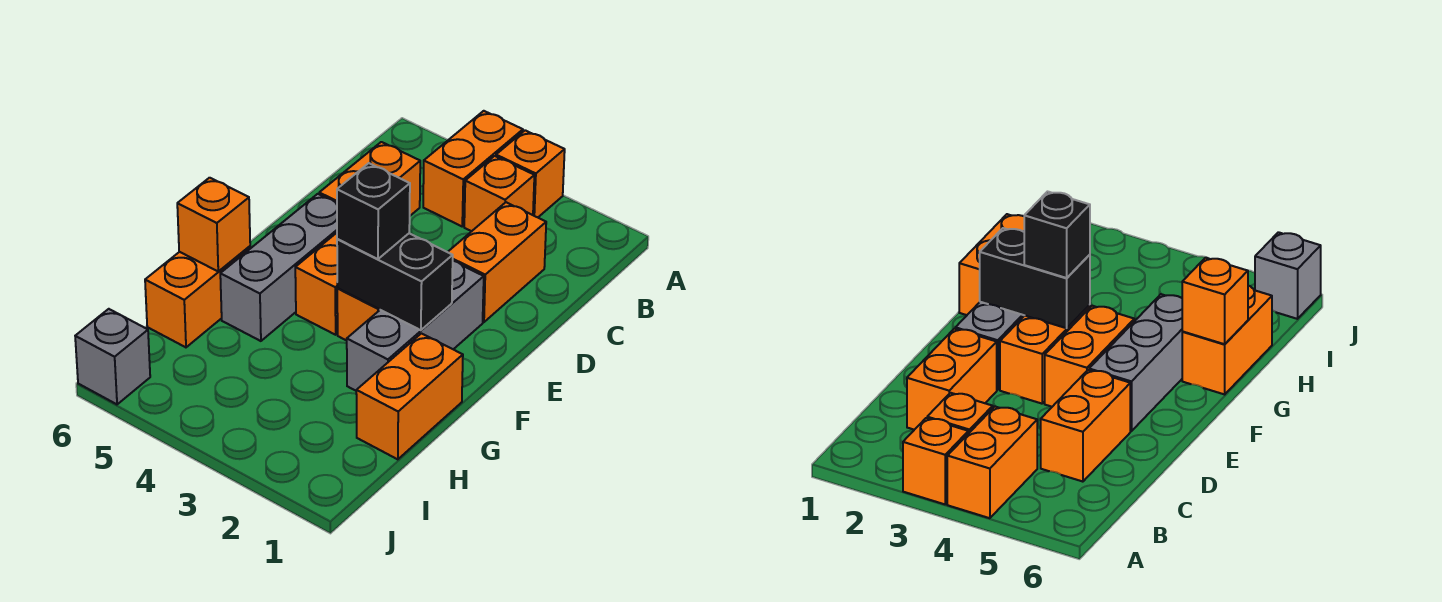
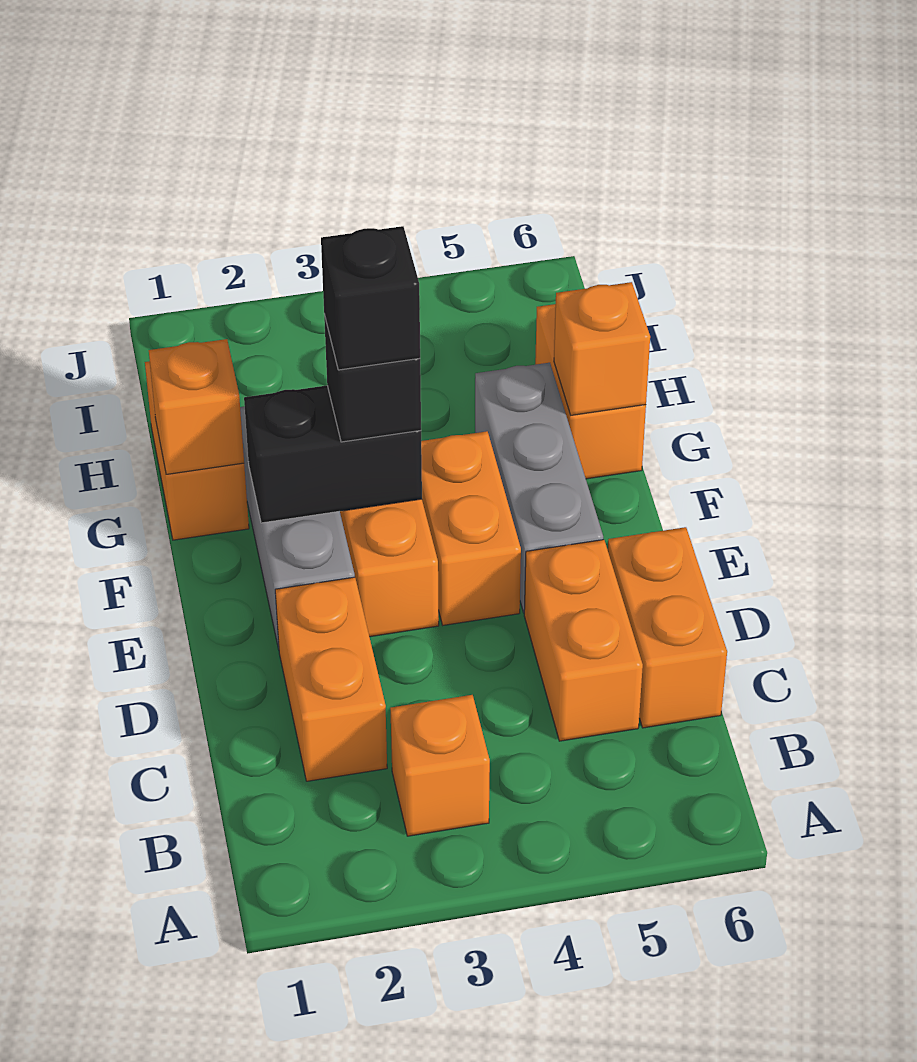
orange 1x1 brick [496,130,565,217] -> orange 1x1 brick moved to [149,339,244,474]
orange 1x2 brick [423,111,523,226] -> orange 1x2 brick moved to [608,527,727,728]
none -> black 1x1 brick [321,226,420,370]
grey 1x1 brick [75,309,150,404] -> none

